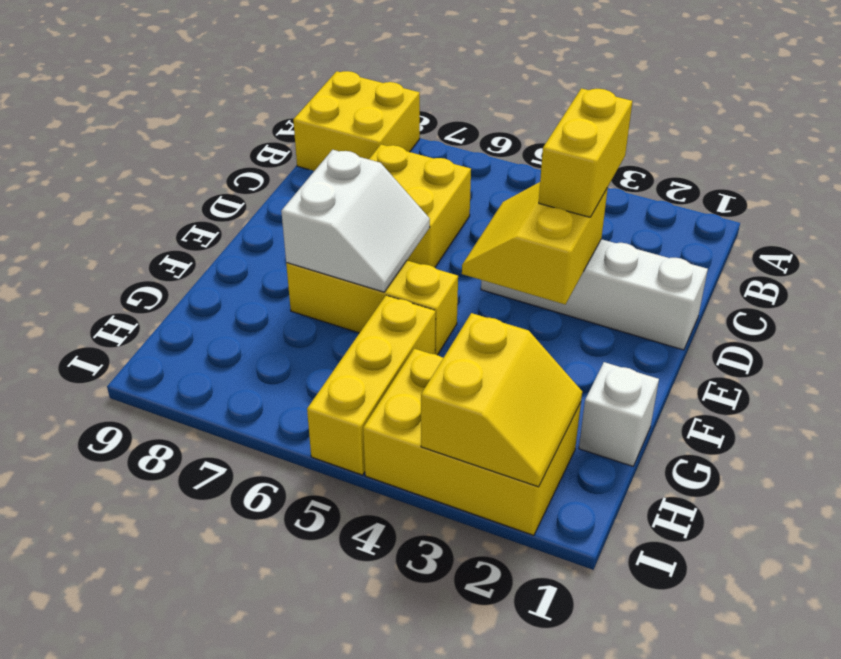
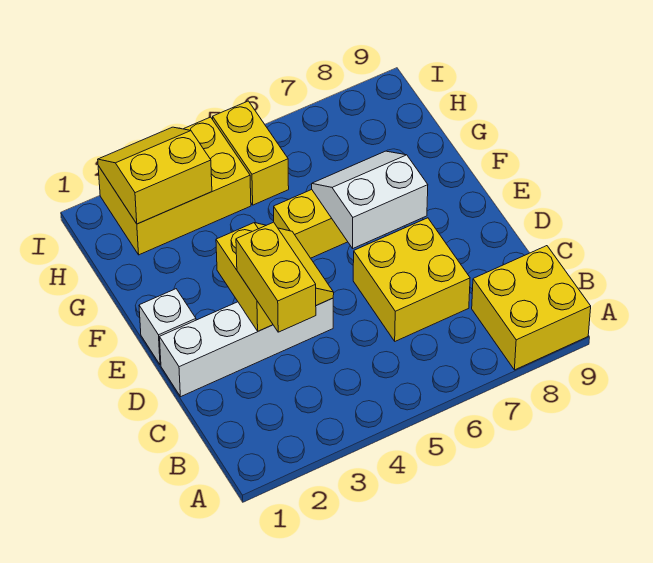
white 2x2 slope [281,150,430,292] -> white 2x2 slope turned to [312,151,428,248]
white 1x1 brick [579,362,659,466] -> white 1x1 brick moved to [139,289,196,365]
yellow 1x3 brick [307,296,436,475] -> yellow 1x2 brick [213,101,289,205]
yellow 2x2 slope [421,313,582,487] -> yellow 2x2 slope turned to [98,127,212,224]

